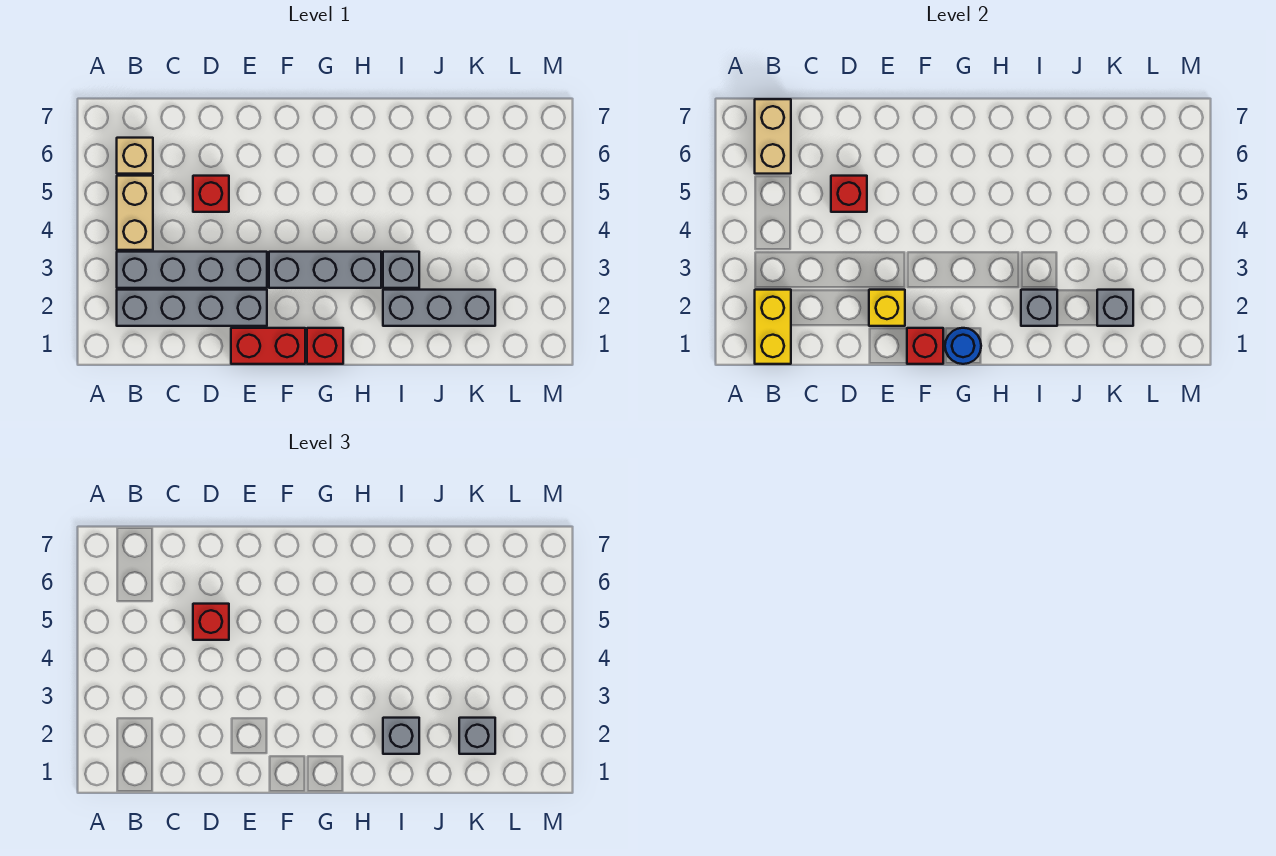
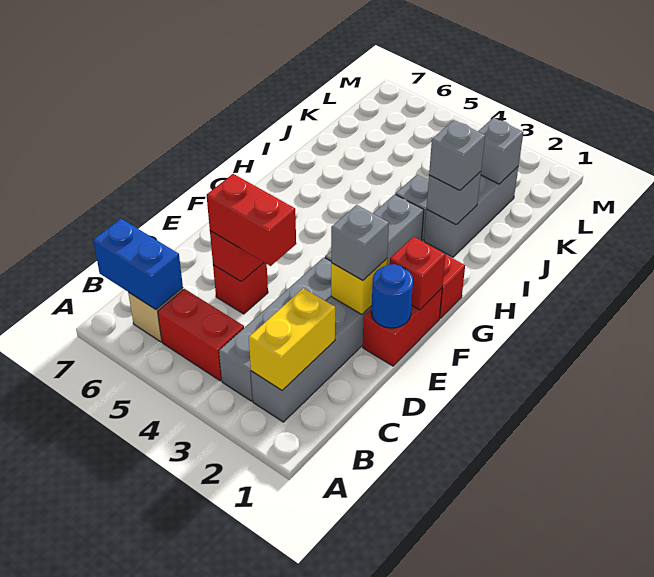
yellow 1x2 brick [755,290,791,364] -> yellow 1x2 brick turned to [249,288,335,390]
tan 1x2 brick [117,176,153,250] -> red 1x2 brick [158,289,244,381]
tan 1x2 brick [755,99,791,174] -> blue 1x2 brick [93,219,183,310]
red 1x1 brick [193,604,229,640] -> red 1x2 brick [207,174,296,266]
blue 1x1 round brick [945,328,981,364] -> blue 1x1 round brick moved to [371,264,413,328]
grey 1x1 brick [459,718,495,754] -> grey 1x1 brick moved to [331,205,389,281]

